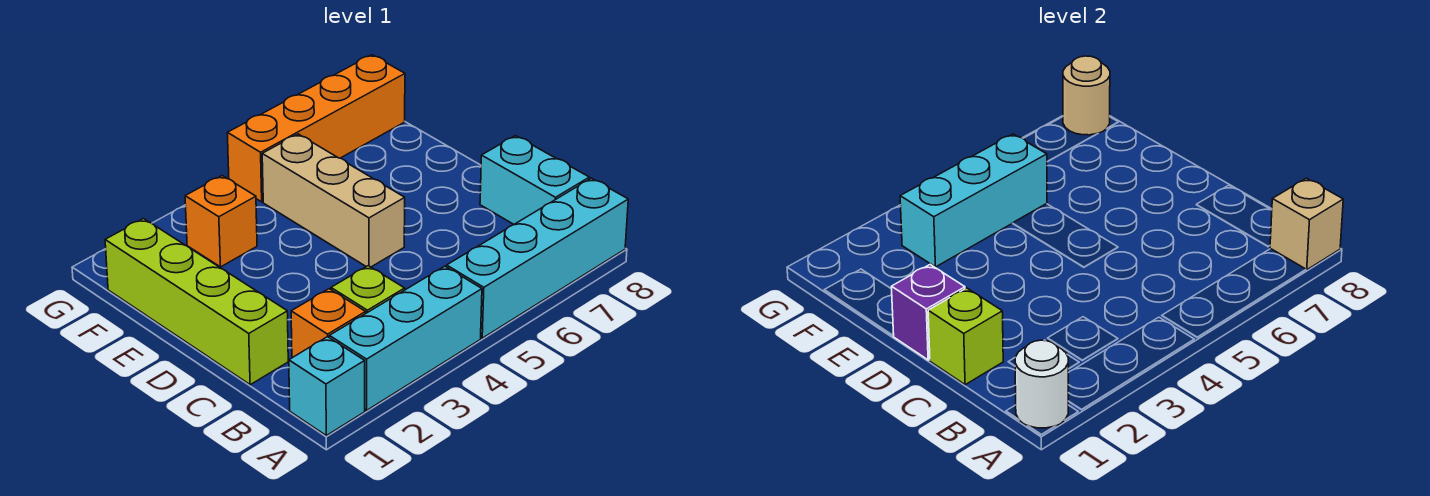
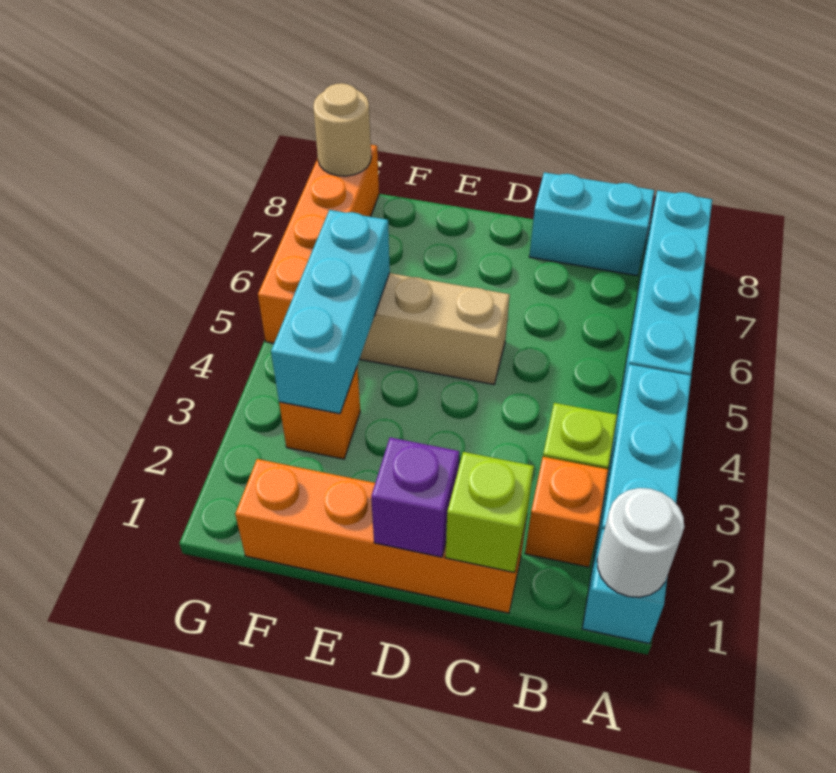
tan 1x1 brick [1270,178,1343,270] -> none
lime 1x4 brick [105,219,288,385] -> orange 1x4 brick [235,459,527,613]

